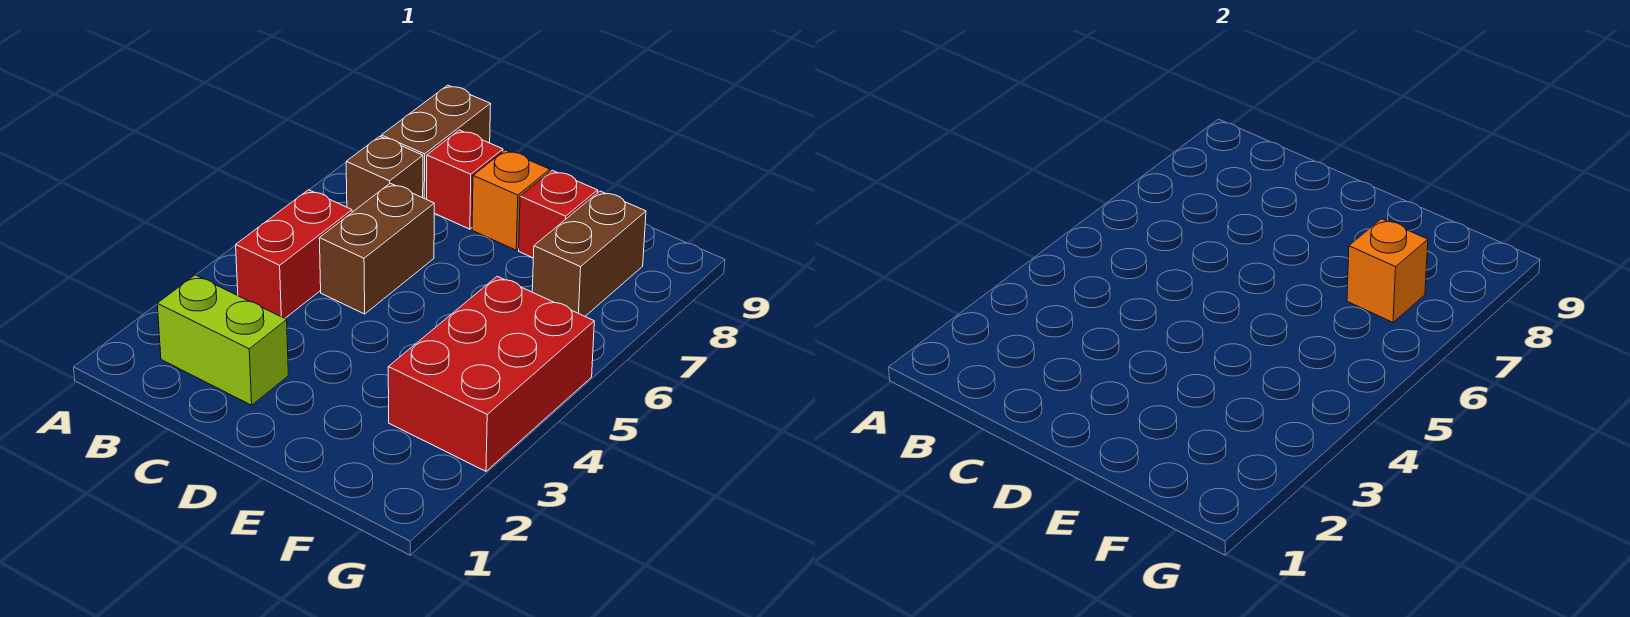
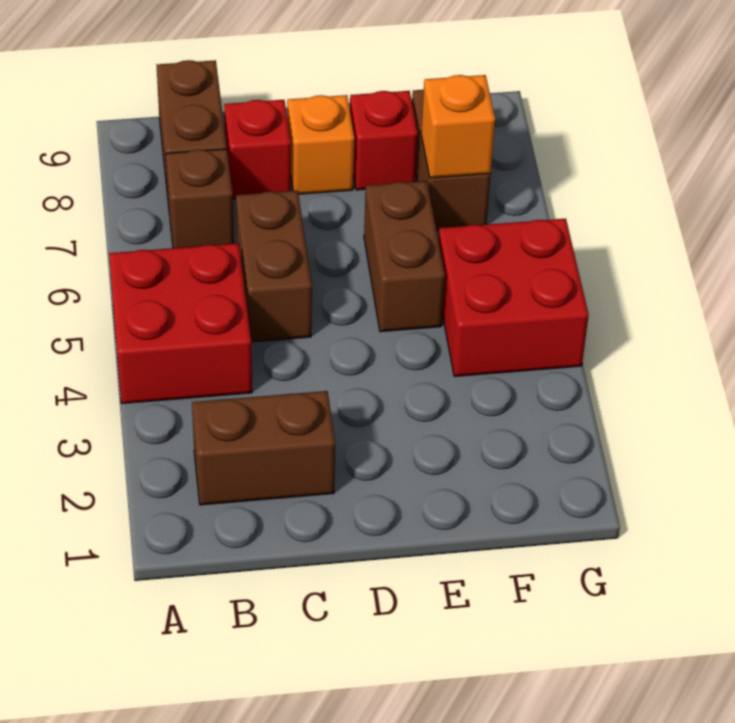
lime 1x2 brick [157,275,288,405] -> brown 1x2 brick [192,391,335,505]
red 1x2 brick [236,190,352,318] -> red 2x2 brick [109,243,252,404]
none -> brown 1x2 brick [364,181,445,332]
red 2x3 brick [388,276,594,471] -> red 2x2 brick [438,218,589,377]

